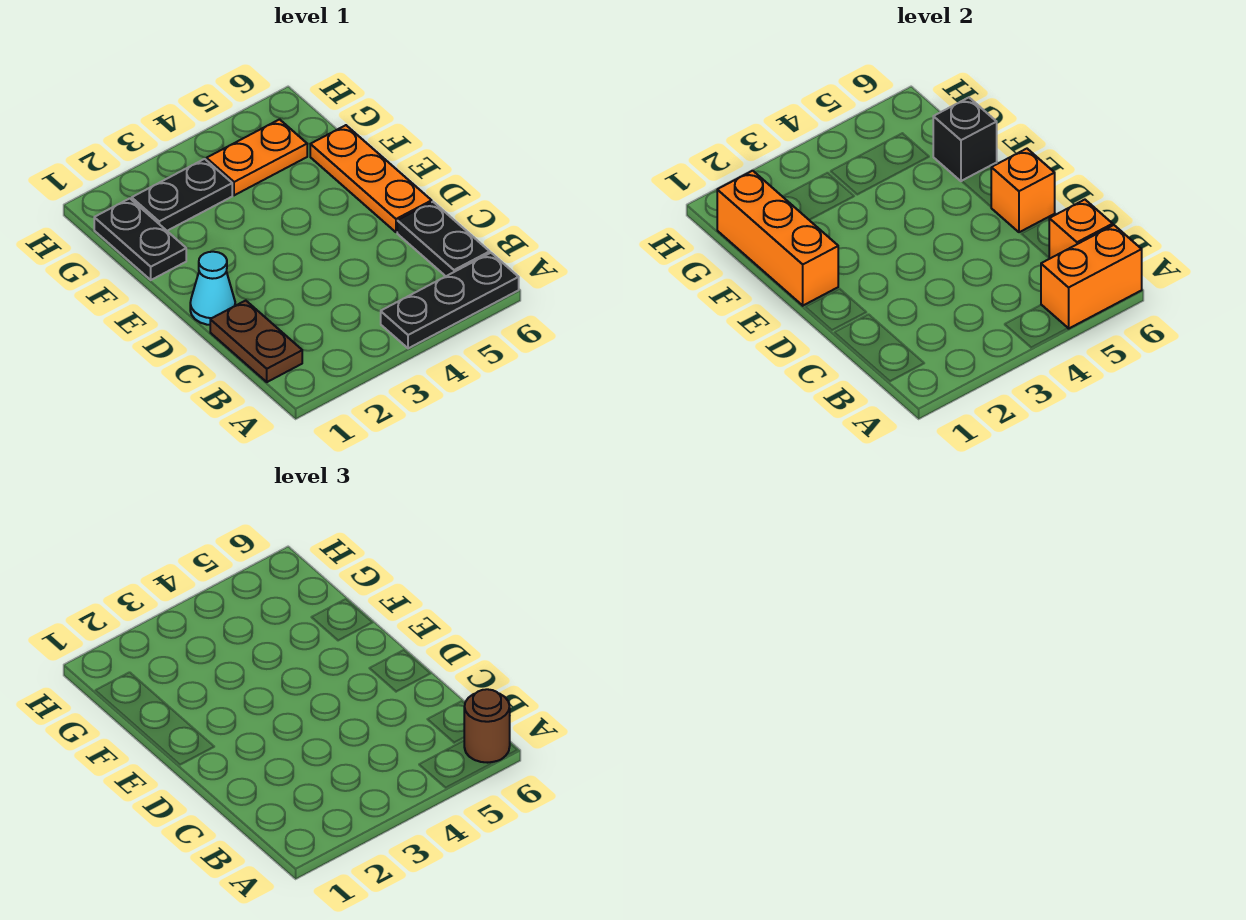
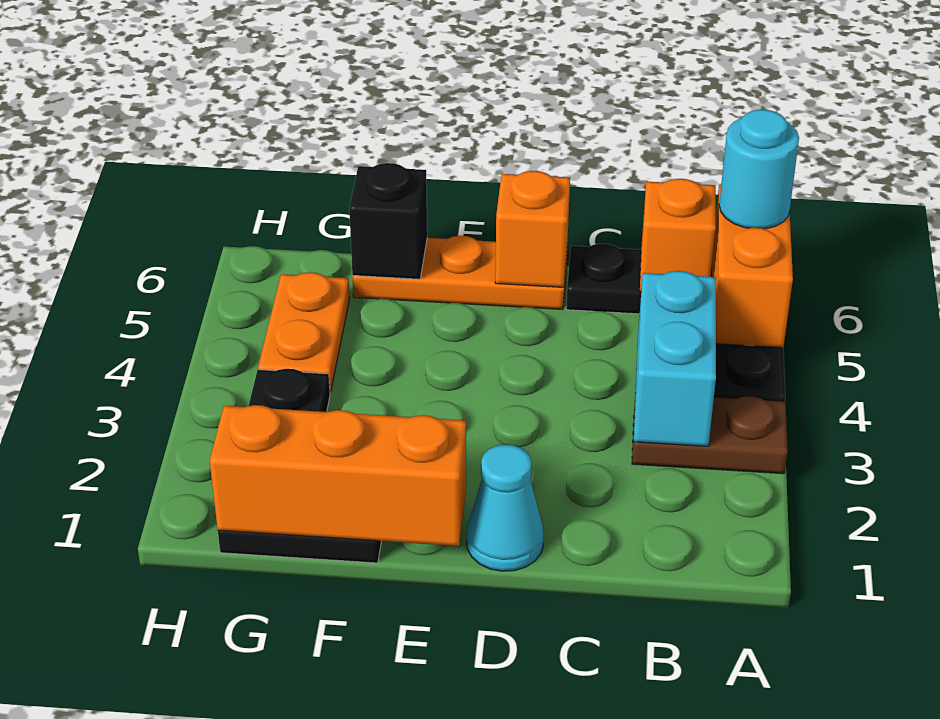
brown 1x1 round brick [464,689,510,763] -> cyan 1x1 round brick [719,109,799,229]
brown 1x2 plate [210,301,302,382] -> brown 1x2 plate moved to [632,396,788,474]
none -> cyan 1x2 brick [634,271,716,446]

